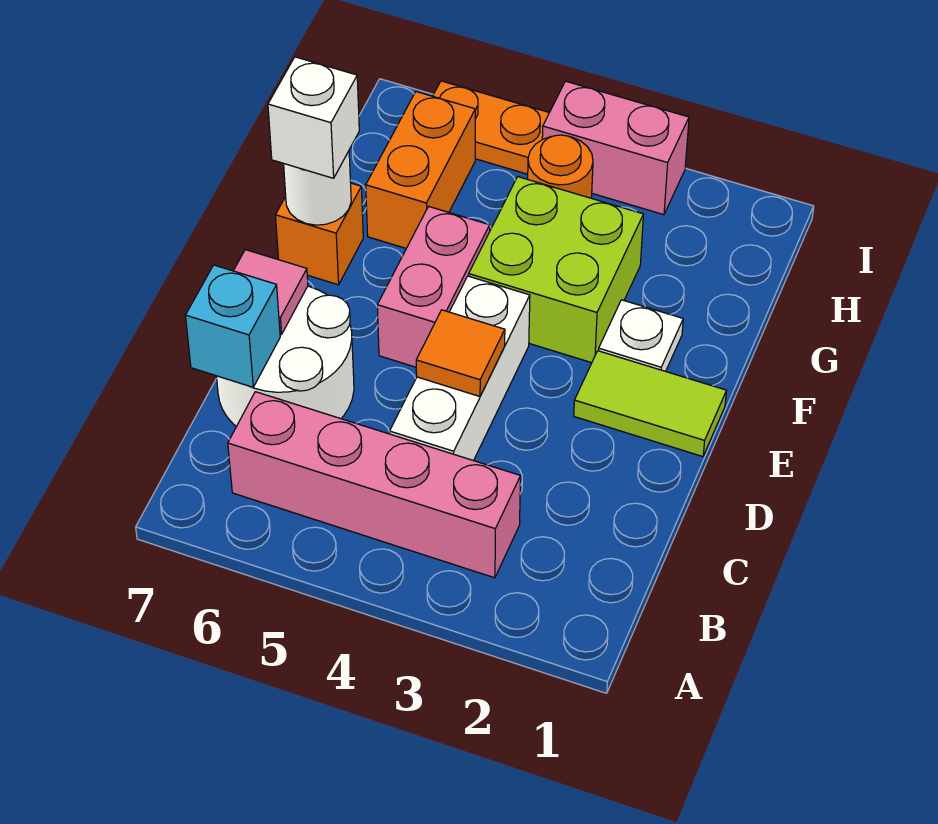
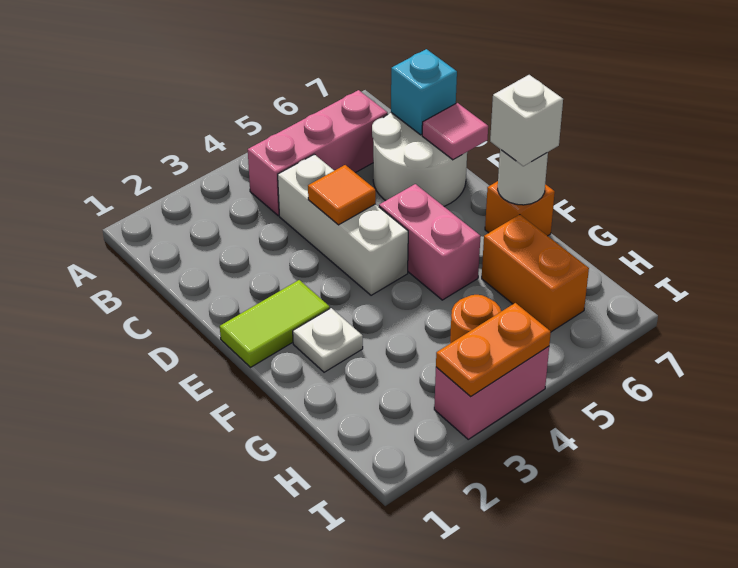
pink 1x4 brick [228,392,521,578] -> pink 1x3 brick [248,90,388,216]
lime 2x2 brick [469,177,643,363] -> none
orange 1x2 plate [433,81,549,174] -> orange 1x2 plate moved to [436,303,551,397]

